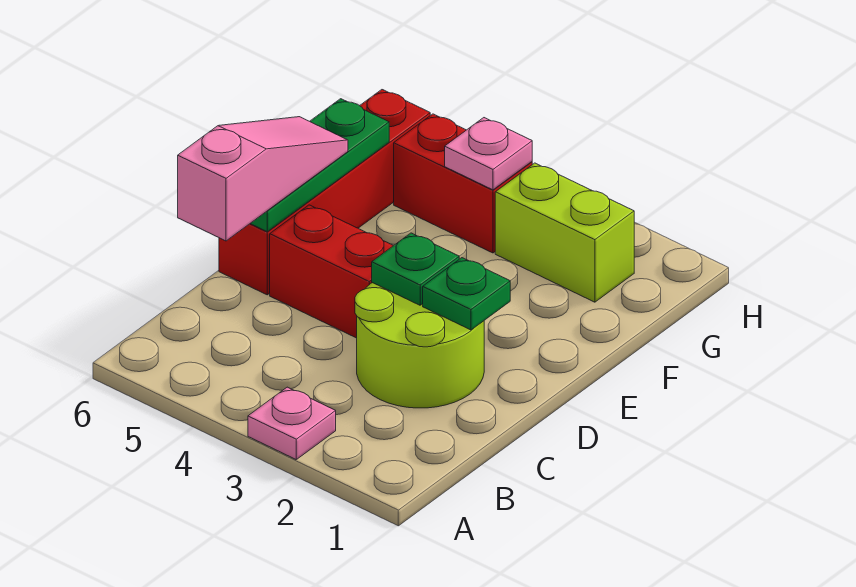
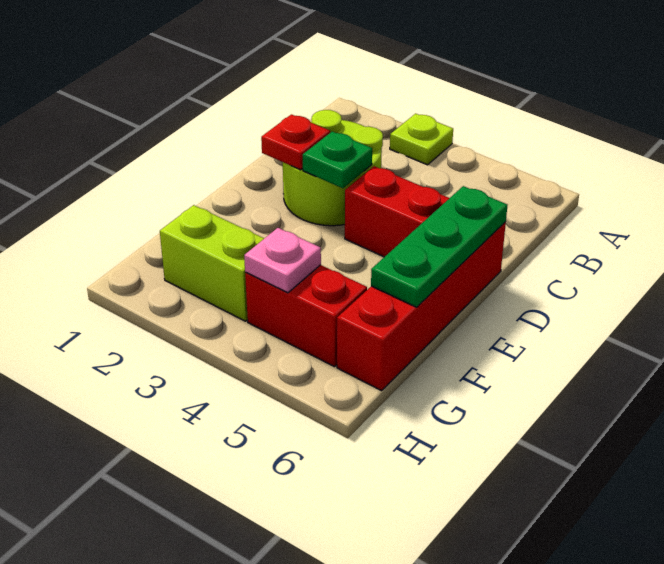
pink 1x1 plate [248,387,336,459] -> lime 1x1 plate [390,114,453,165]
pink 1x3 slope [178,117,348,241] -> none
green 1x1 plate [423,258,510,330] -> red 1x1 plate [261,114,330,170]

